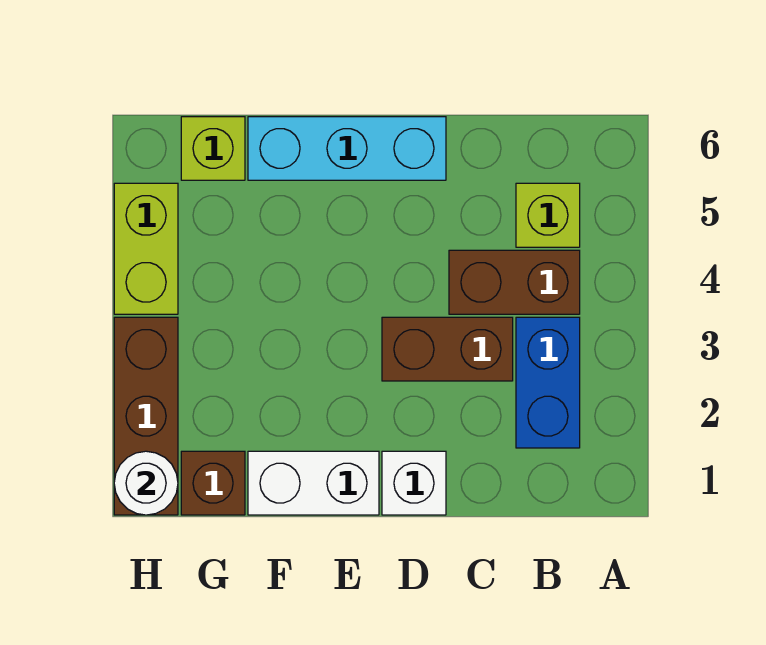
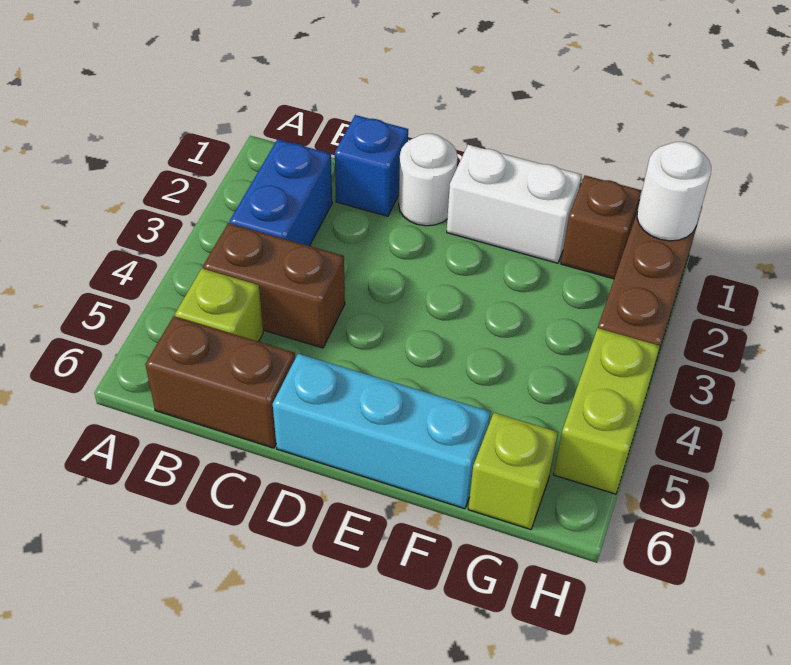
none -> blue 1x1 brick [335,115,408,216]
brown 1x2 brick [382,317,513,381] -> brown 1x2 brick moved to [145,316,295,448]
white 1x1 brick [382,451,446,515] -> white 1x1 round brick [399,134,458,226]

